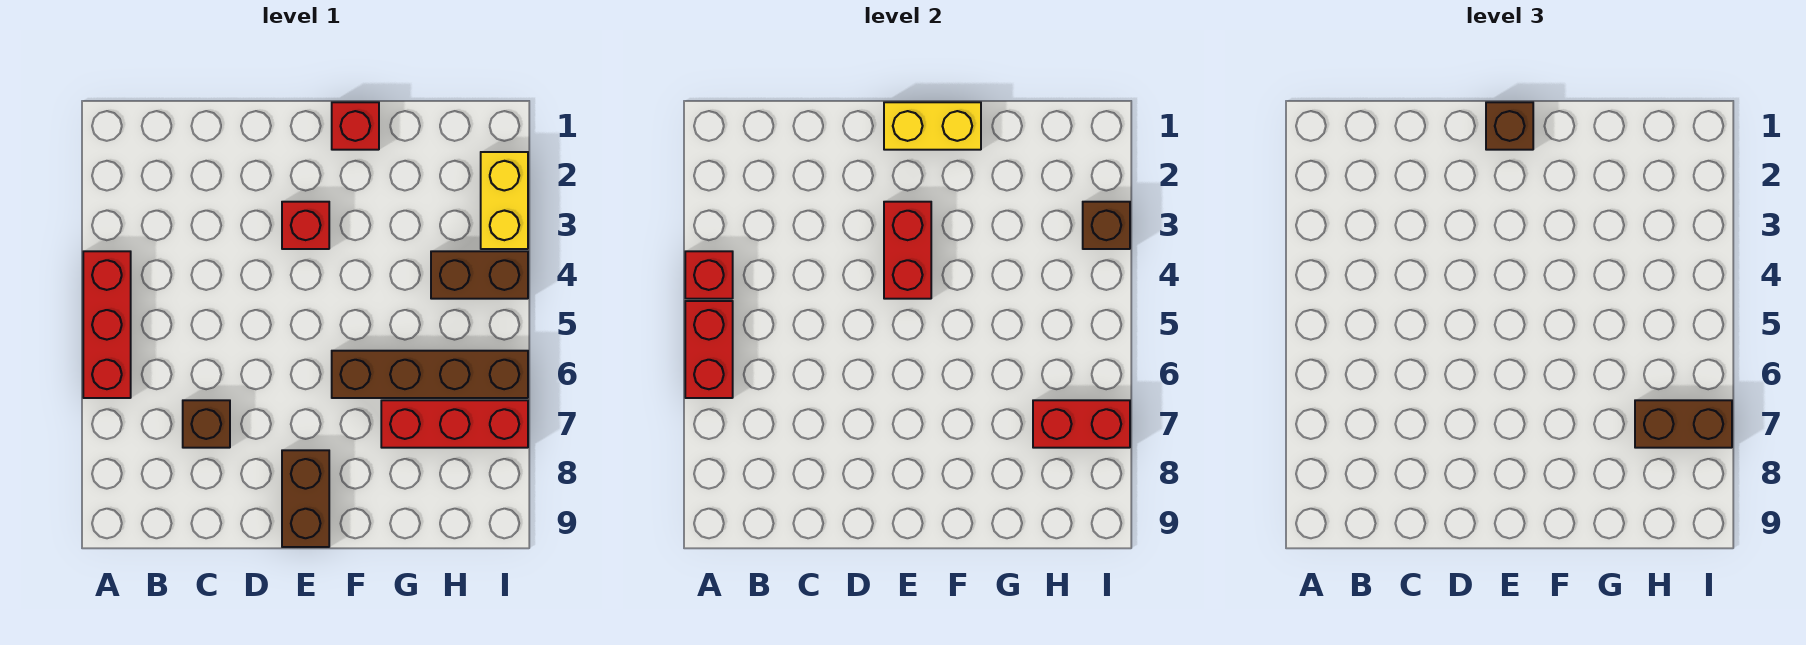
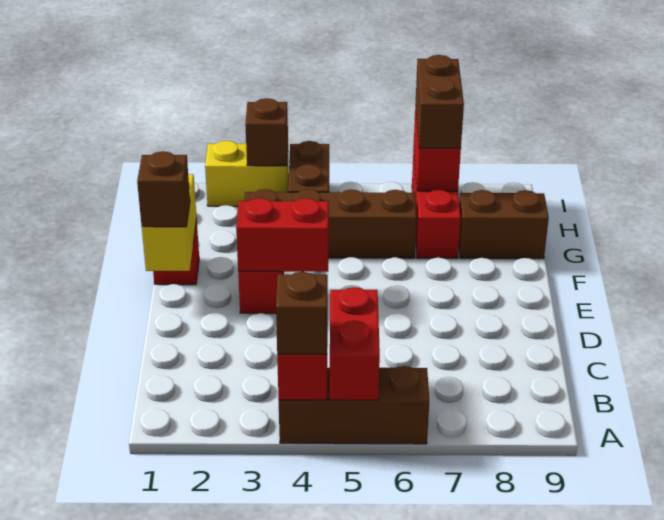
red 1x3 brick [83,251,131,398] -> brown 1x3 brick [279,366,429,444]
red 1x2 brick [685,301,733,398] -> red 1x2 brick turned to [330,287,380,400]
brown 1x1 brick [183,400,230,448] -> brown 1x1 brick moved to [276,272,328,354]
brown 1x2 brick [282,450,329,547] -> brown 1x2 brick moved to [459,190,549,259]
brown 1x4 brick [332,351,528,398] -> brown 1x4 brick turned to [244,189,417,258]

